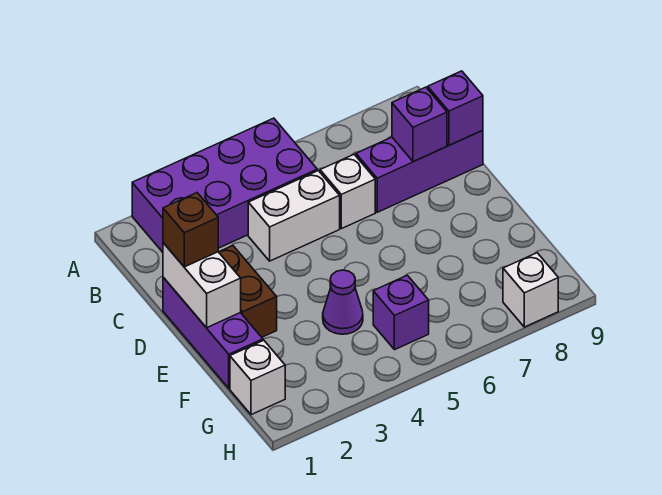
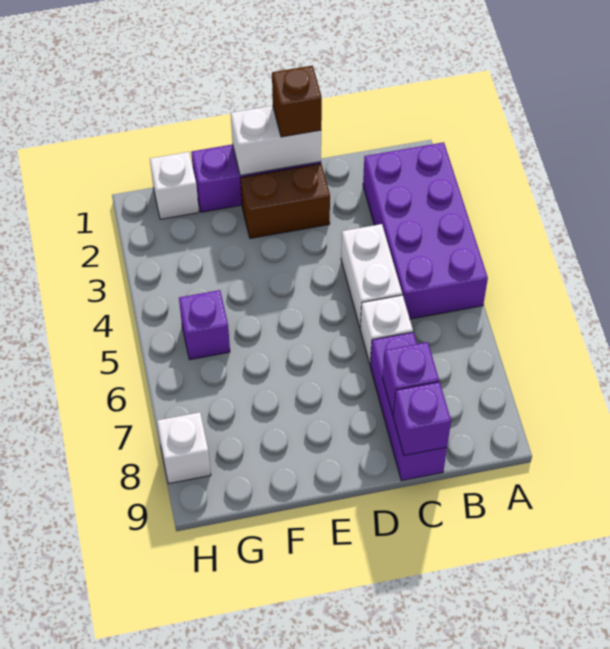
purple 1x1 cone [323,270,363,334] -> none

